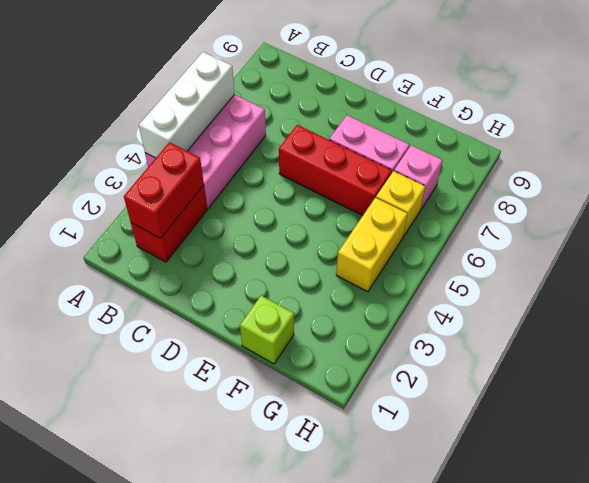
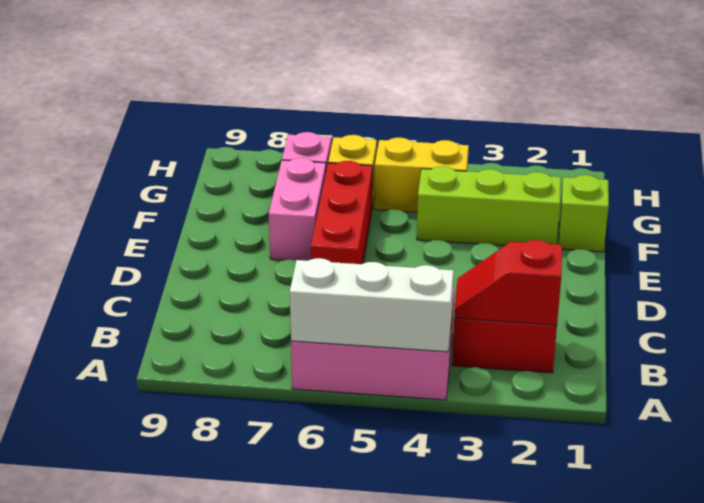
red 1x2 brick [124,142,204,238] -> red 1x2 slope [454,240,562,325]
none -> lime 1x3 brick [417,166,561,246]

